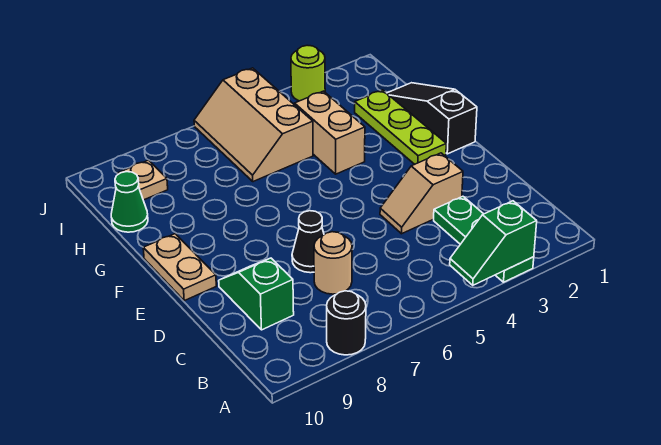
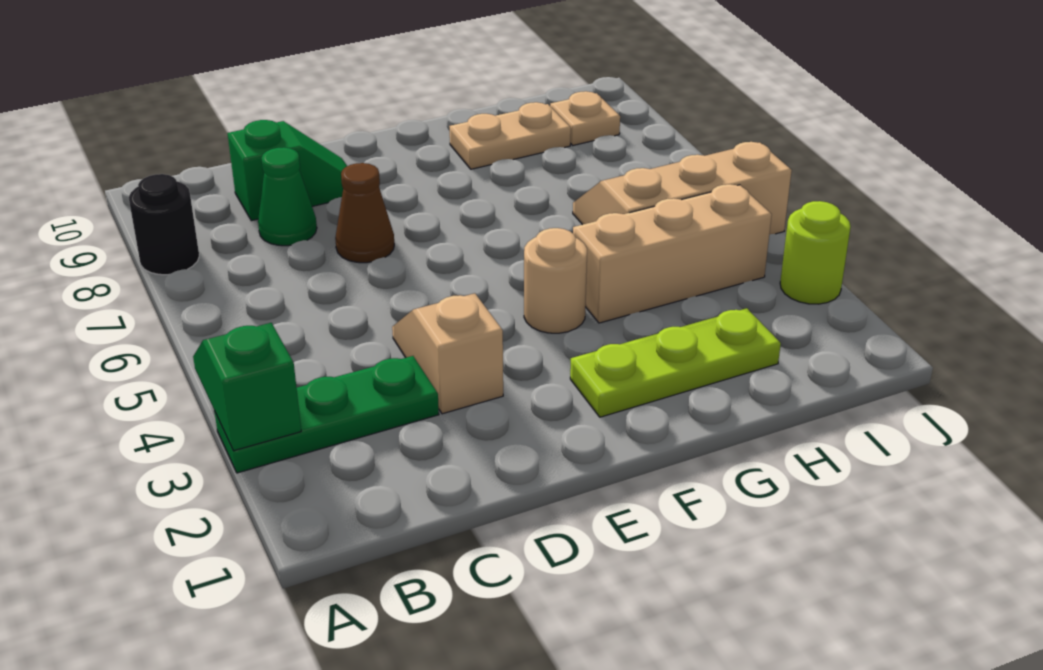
tan 1x1 round brick [314,232,352,294] -> tan 1x1 round brick moved to [524,228,587,333]
black 1x1 cone [292,211,324,273] -> brown 1x1 cone [335,163,394,263]
tan 1x2 plate [143,234,216,301] -> tan 1x2 plate moved to [449,102,571,169]
black 1x3 slope [387,83,477,154] -> none
tan 1x2 brick [295,91,365,174] -> tan 1x3 brick [573,184,772,323]
green 1x1 cone [111,172,148,232] -> green 1x1 cone moved to [258,147,317,246]

